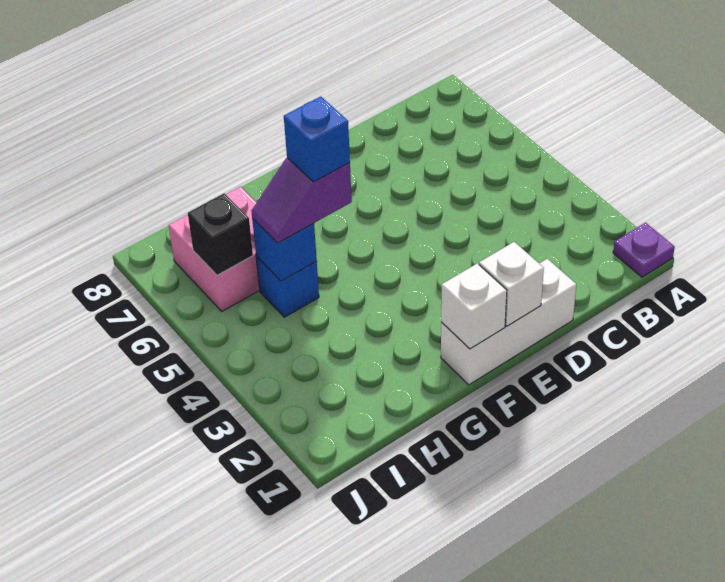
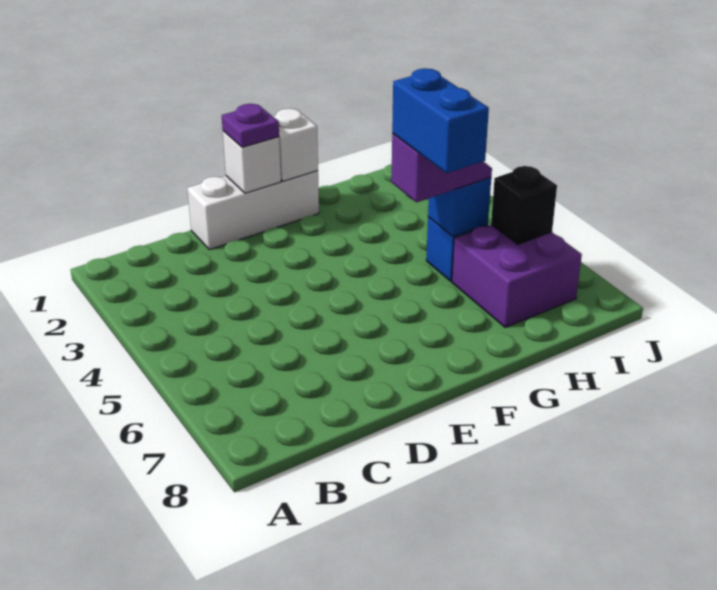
purple 1x1 plate [613,223,675,277] -> purple 1x1 plate moved to [222,104,279,147]
blue 1x1 brick [284,97,350,182] -> blue 1x2 brick [392,68,489,173]
pink 2x2 brick [169,187,260,311] -> purple 2x2 brick [452,225,582,327]

